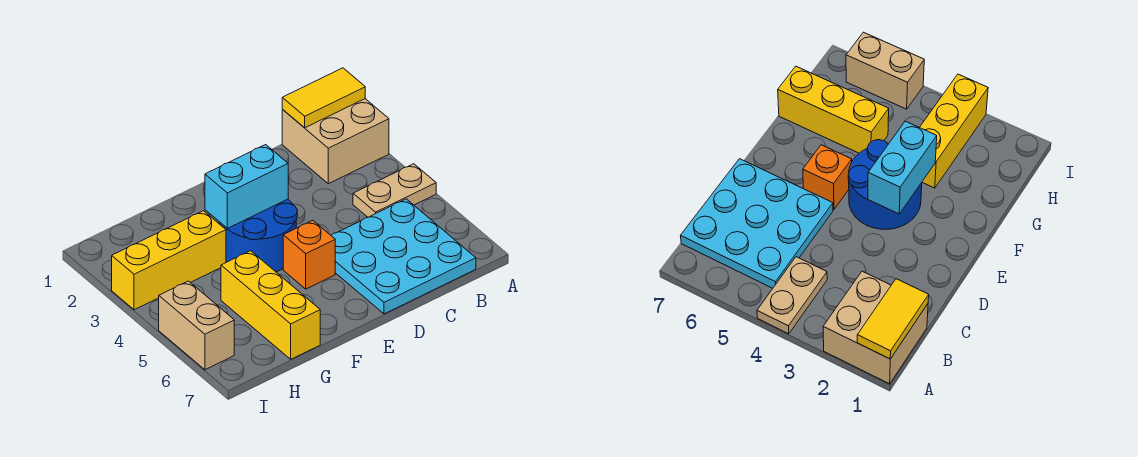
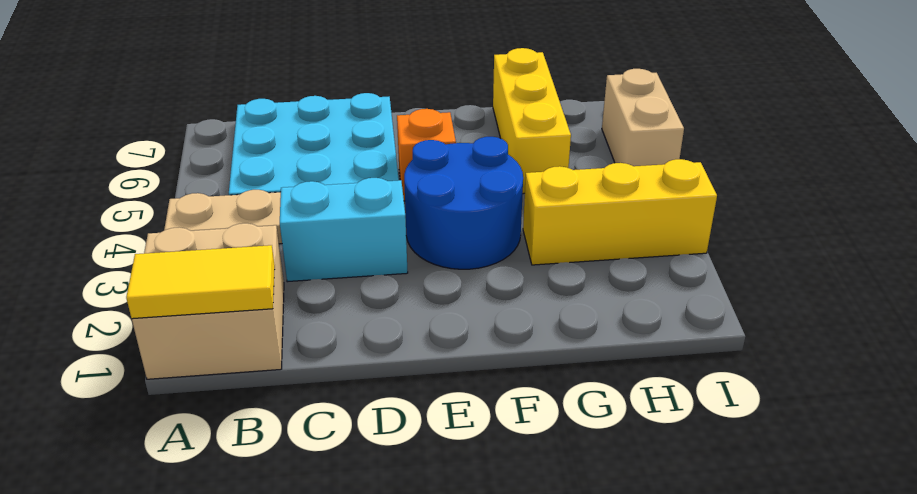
cyan 1x2 brick [205,145,288,228] -> cyan 1x2 brick moved to [280,178,408,282]

